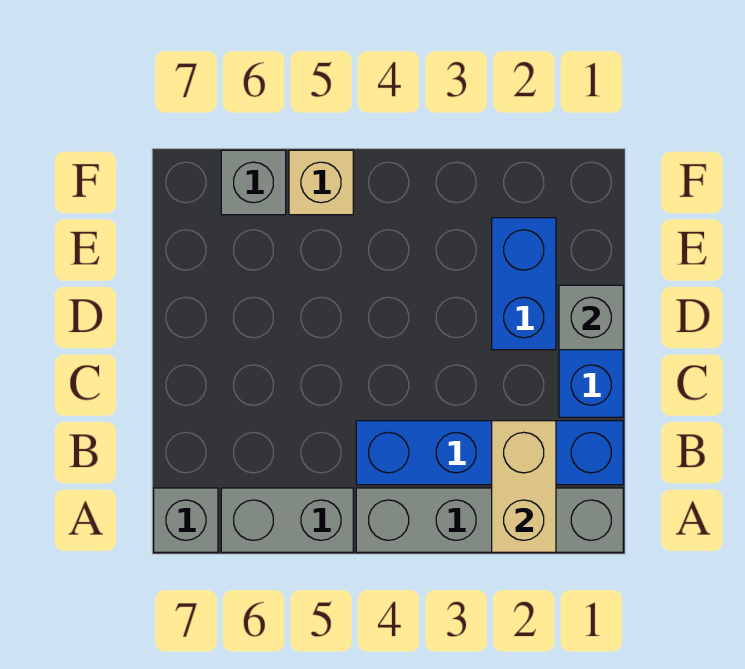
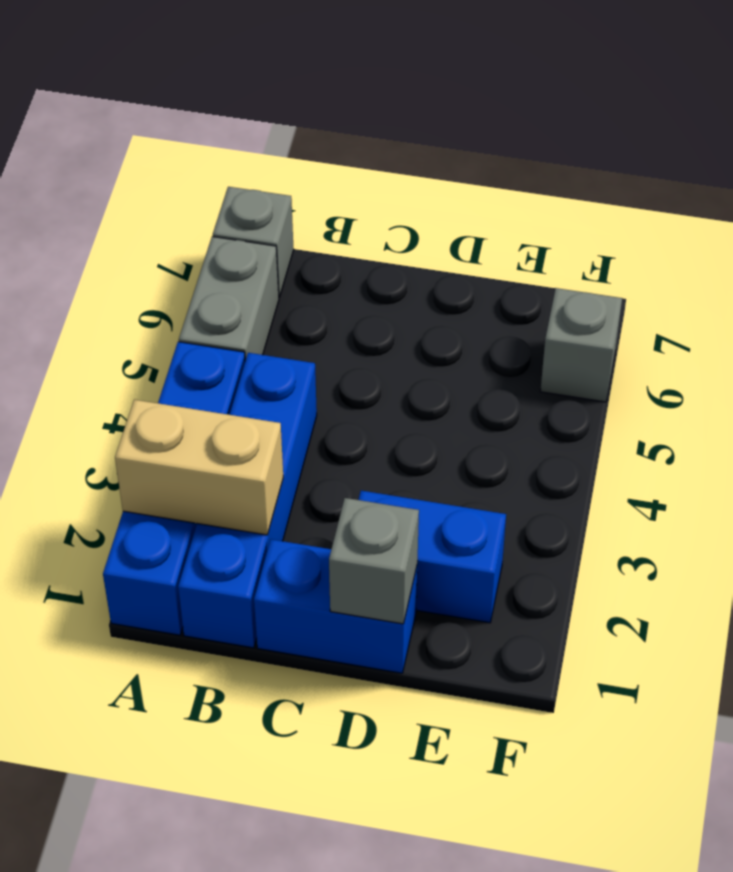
grey 1x4 brick [356,488,623,552] -> blue 1x4 brick [103,342,245,635]
tan 1x1 brick [289,150,353,215] -> none

